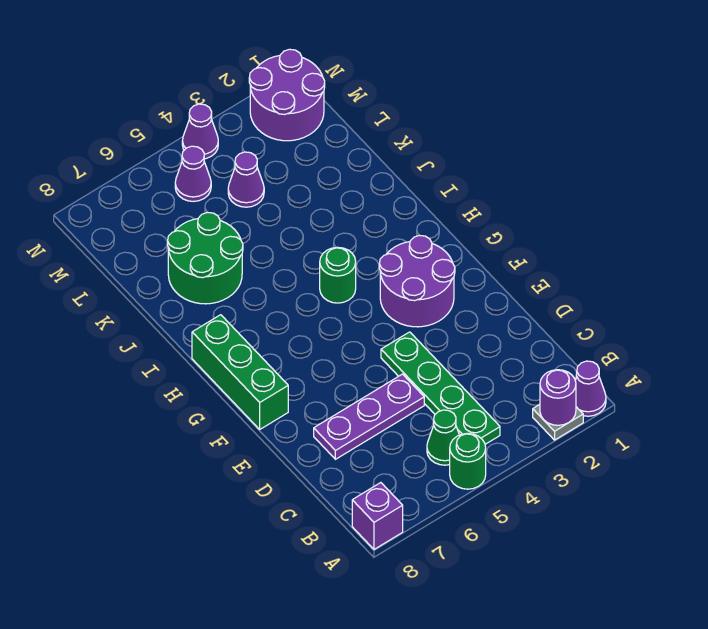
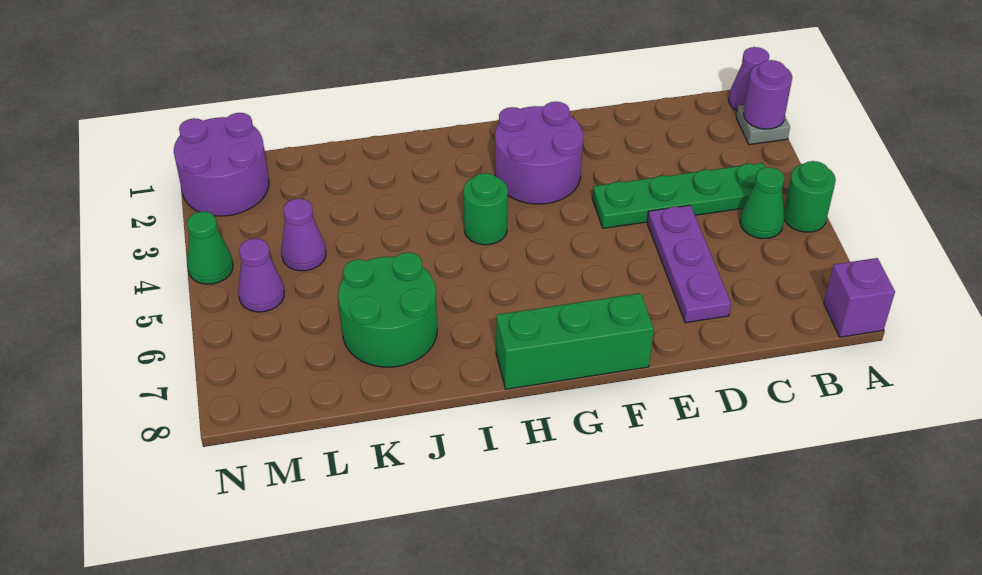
purple 1x1 cone [182,104,218,159] -> green 1x1 cone [187,212,233,284]

